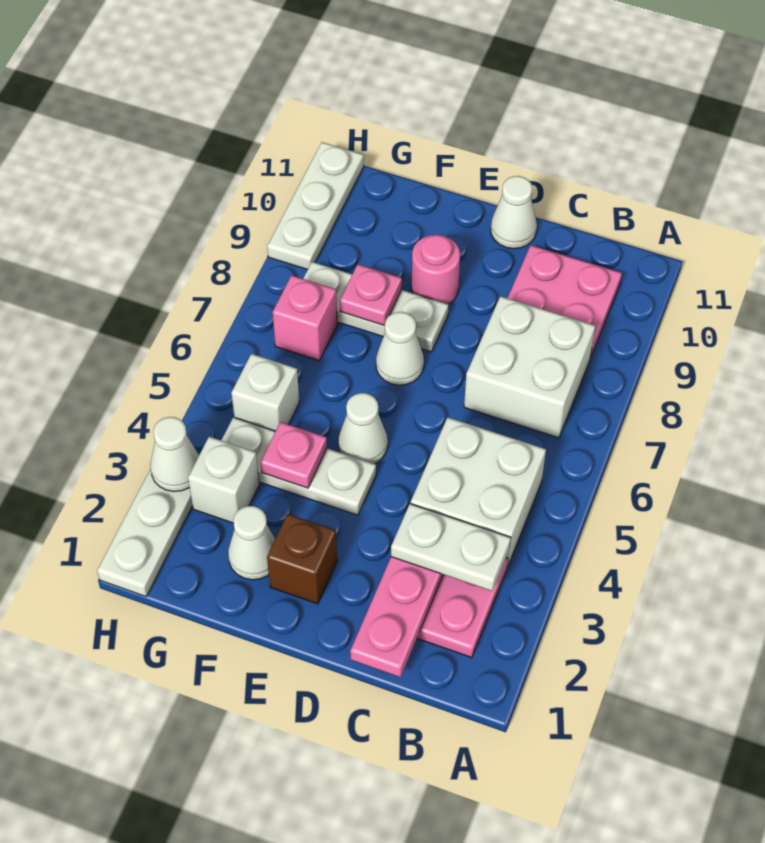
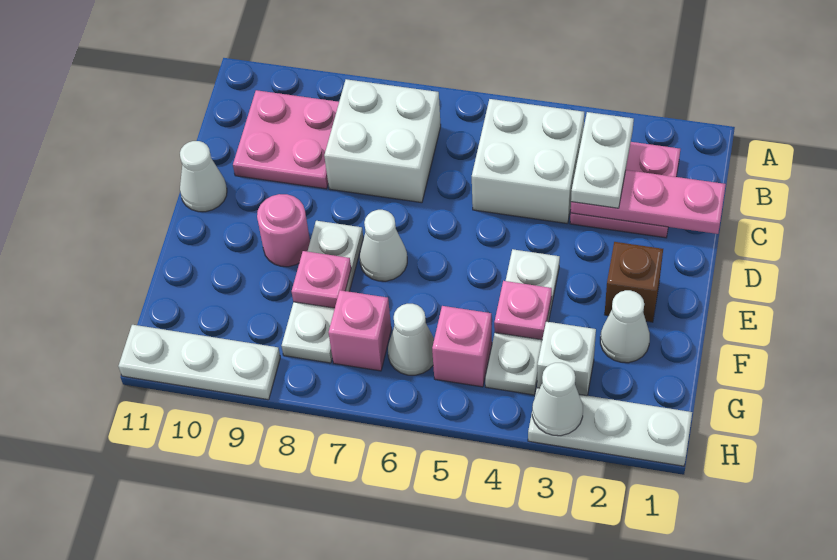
white 1x1 cone [338,393,388,464] -> white 1x1 cone moved to [388,304,434,375]
white 1x1 brick [231,354,299,431] -> pink 1x1 brick [432,306,492,387]

